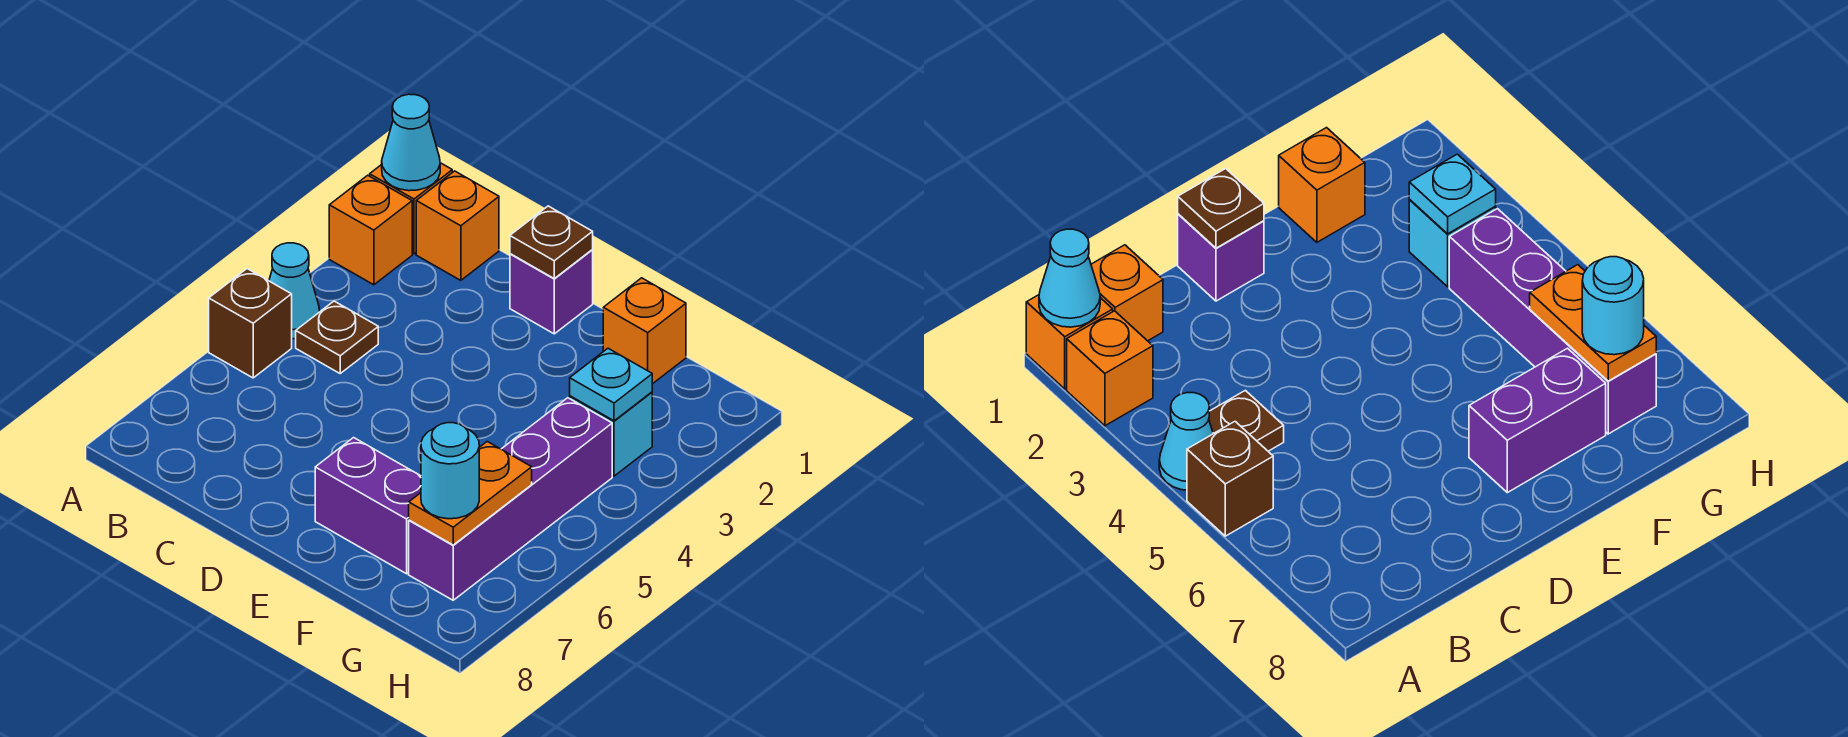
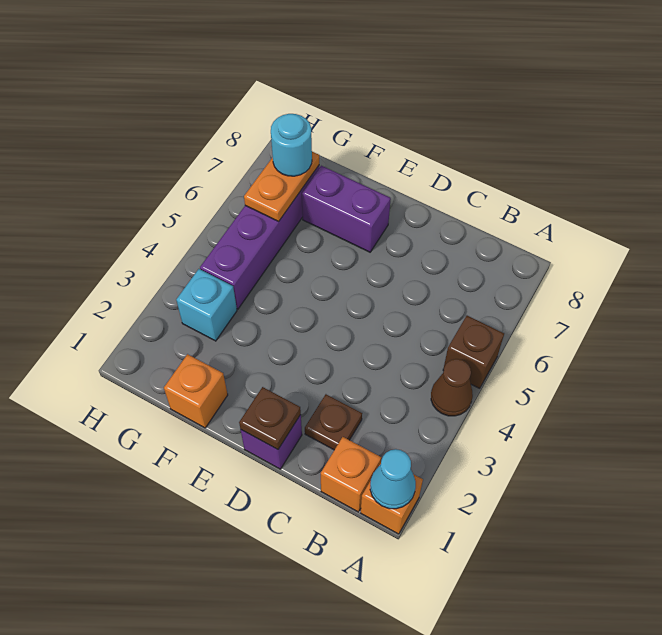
orange 1x1 brick [329,175,412,285] -> none
cyan 1x1 cone [269,243,320,339] -> brown 1x1 cone [431,359,473,416]
brown 1x1 plate [296,301,378,373] -> brown 1x1 plate moved to [305,394,362,450]
cyan 1x1 plate [570,348,652,421] -> none

